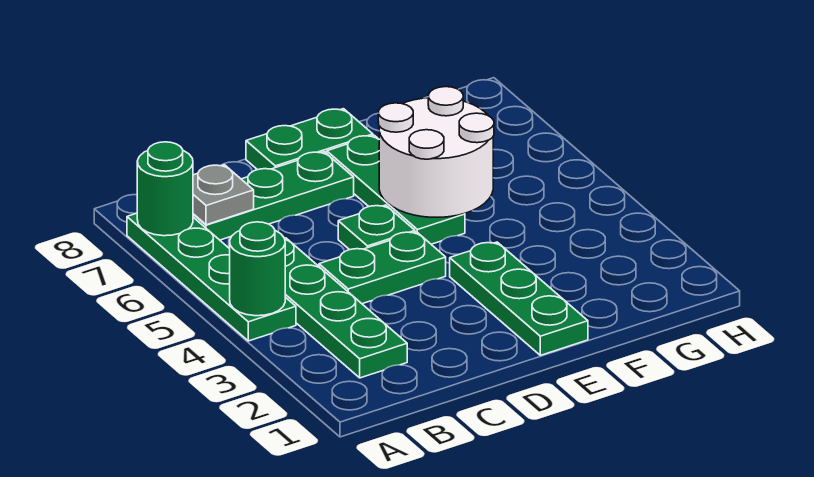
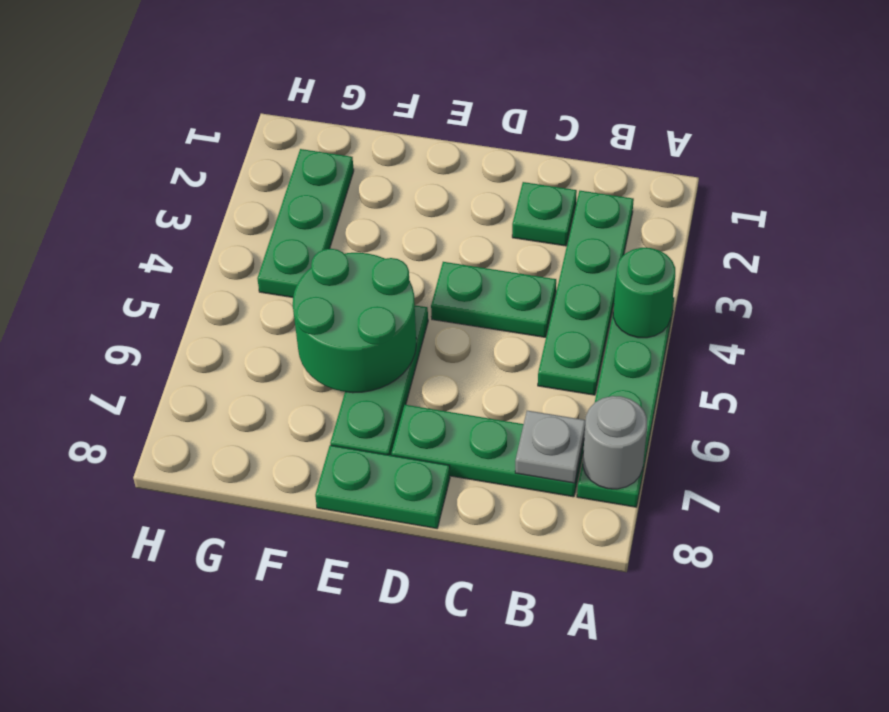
green 1x1 round brick [137,142,193,236] -> grey 1x1 round brick [583,396,647,489]
green 1x1 plate [338,205,415,250] -> green 1x1 plate moved to [512,182,577,246]
green 1x3 plate [450,242,588,355] -> green 1x3 plate moved to [257,149,354,297]
white 2x2 round brick [378,87,494,217] -> green 2x2 round brick [293,249,416,393]

